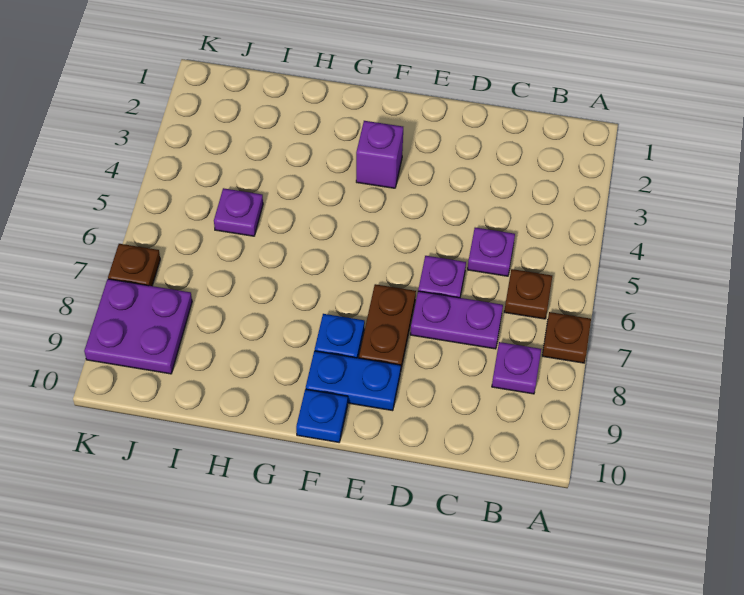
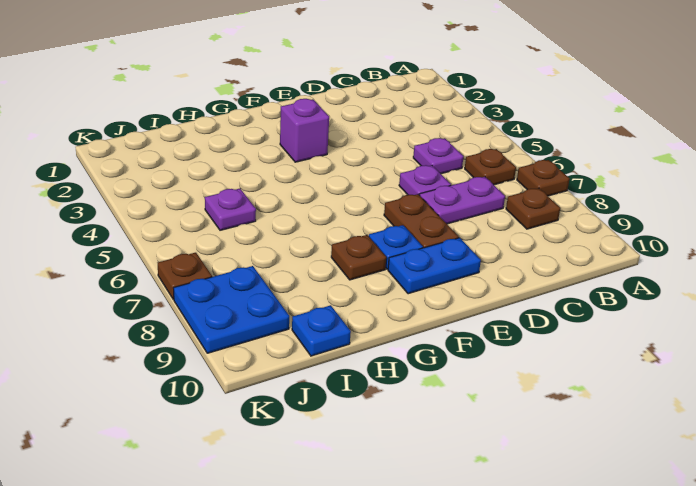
purple 1x1 plate [492,342,541,394] -> brown 1x1 plate [506,188,560,229]
blue 1x1 plate [296,389,348,442] -> blue 1x1 plate moved to [292,305,351,356]
none -> brown 1x1 plate [331,235,386,280]
purple 2x2 plate [84,279,192,374] -> blue 2x2 plate [174,266,289,353]

